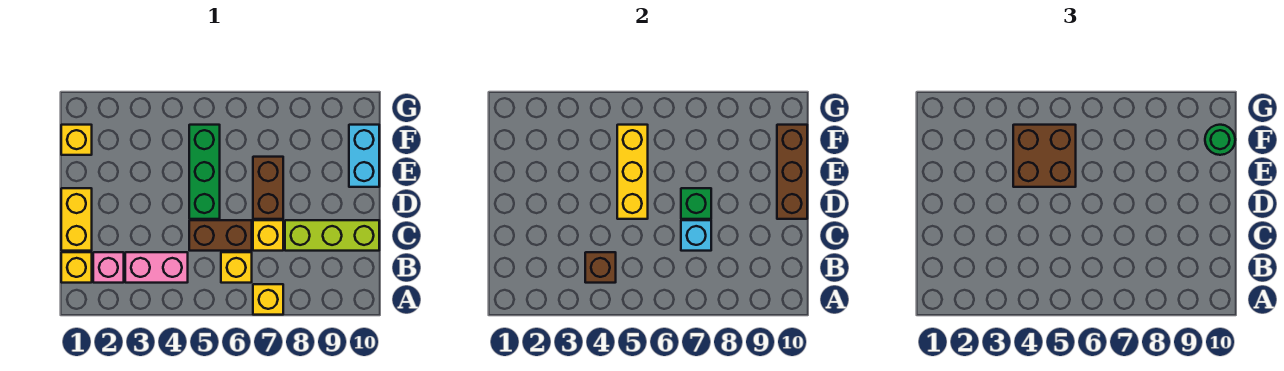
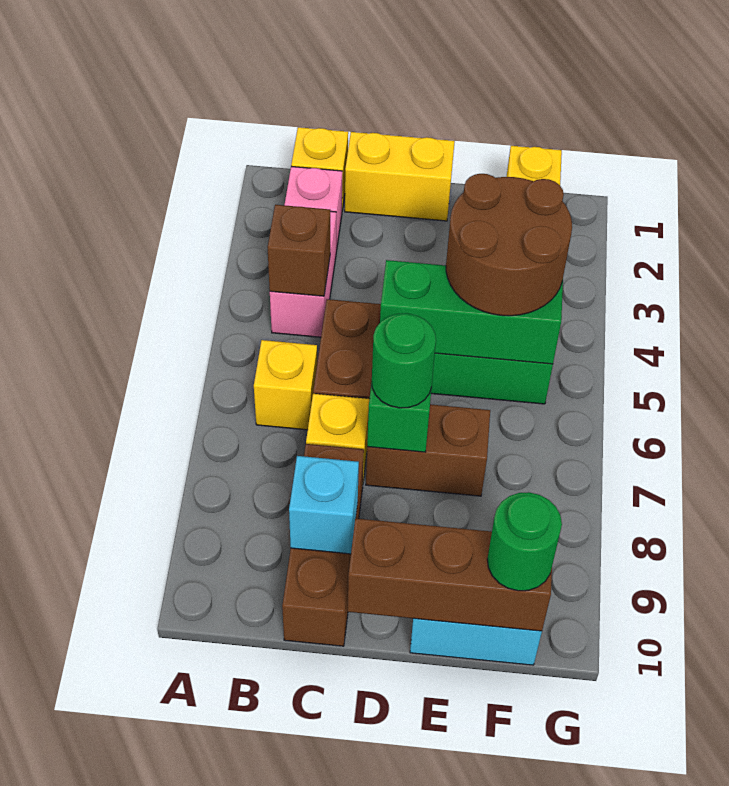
yellow 1x1 brick [253,284,283,315] -> none
cyan 1x1 brick [681,220,711,251] -> cyan 1x1 brick moved to [289,456,359,554]
lime 1x3 brick [285,220,379,251] -> brown 1x3 brick [282,444,364,646]
yellow 1x3 brick [617,125,648,219] -> green 1x3 brick [380,260,563,364]
none -> green 1x1 round brick [372,313,436,408]
brown 2x2 brick [1013,125,1076,187] -> brown 2x2 round brick [446,174,572,316]

